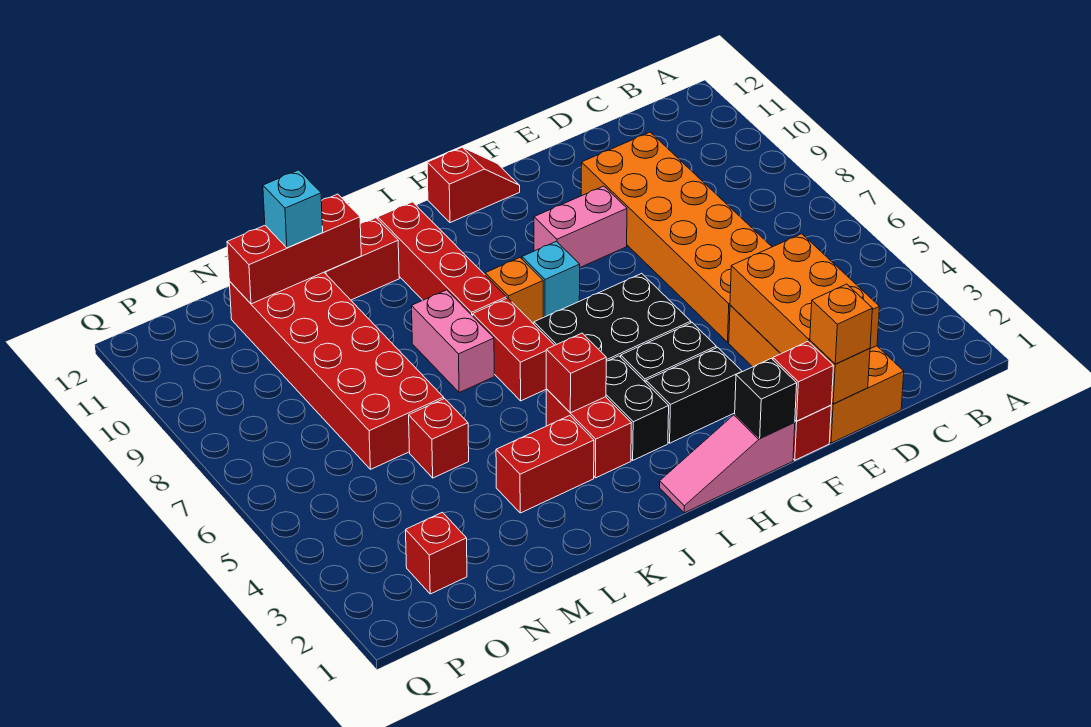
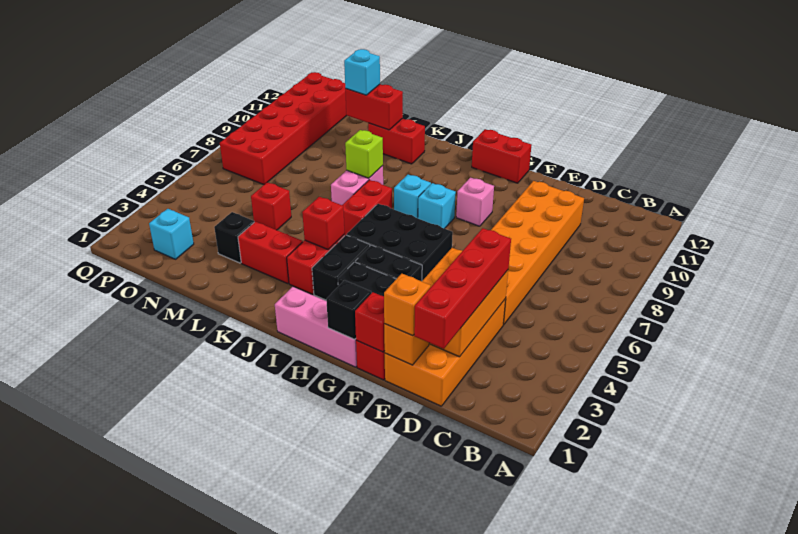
pink 1x2 brick [534,186,627,267] -> pink 1x1 brick [456,178,494,226]
pink 1x3 slope [660,414,795,513] -> pink 1x3 brick [275,287,357,367]
red 1x2 slope [427,147,520,223] -> red 1x2 brick [472,129,532,183]
orange 1x1 brick [485,258,543,323] -> cyan 1x1 brick [394,174,431,218]
red 1x4 brick [378,202,507,316] -> red 1x4 brick moved to [414,228,511,349]
none -> lime 1x1 brick [345,130,383,178]
red 1x3 brick [227,194,361,304] -> red 1x2 brick [345,84,403,130]
none -> black 1x1 brick [214,212,254,263]
red 2x6 brick [229,272,444,469] -> red 2x6 brick moved to [220,72,347,185]
red 1x1 brick [406,512,467,594] -> cyan 1x1 brick [149,209,194,259]

